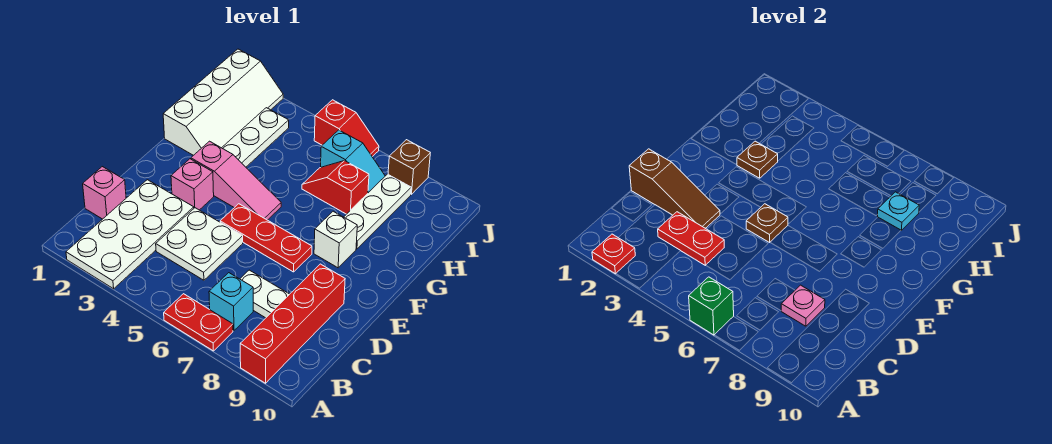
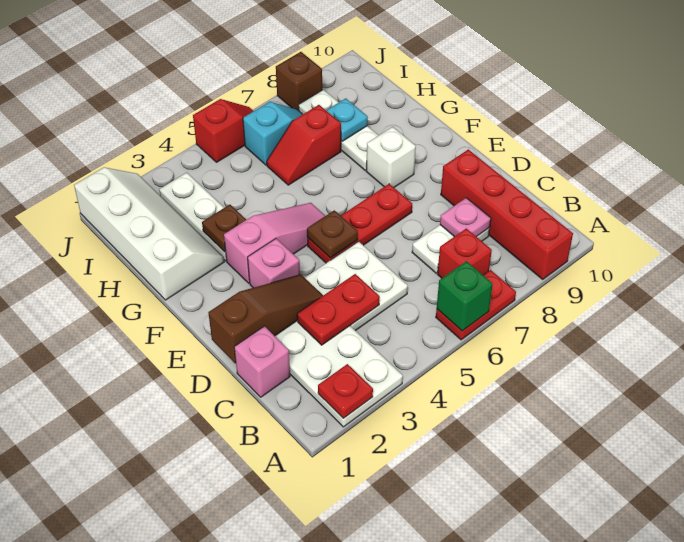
cyan 1x1 brick [209,273,253,331] -> red 1x1 brick [438,228,492,278]

